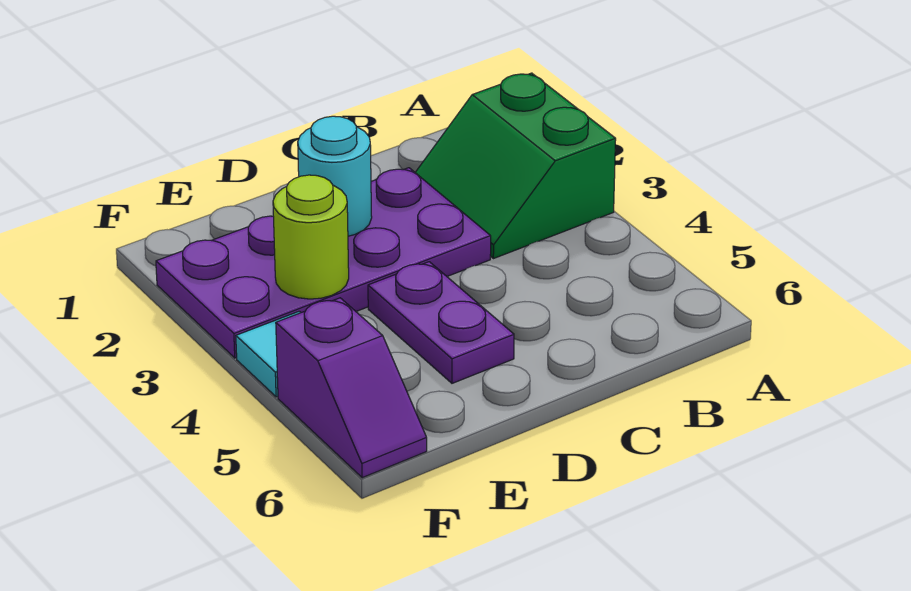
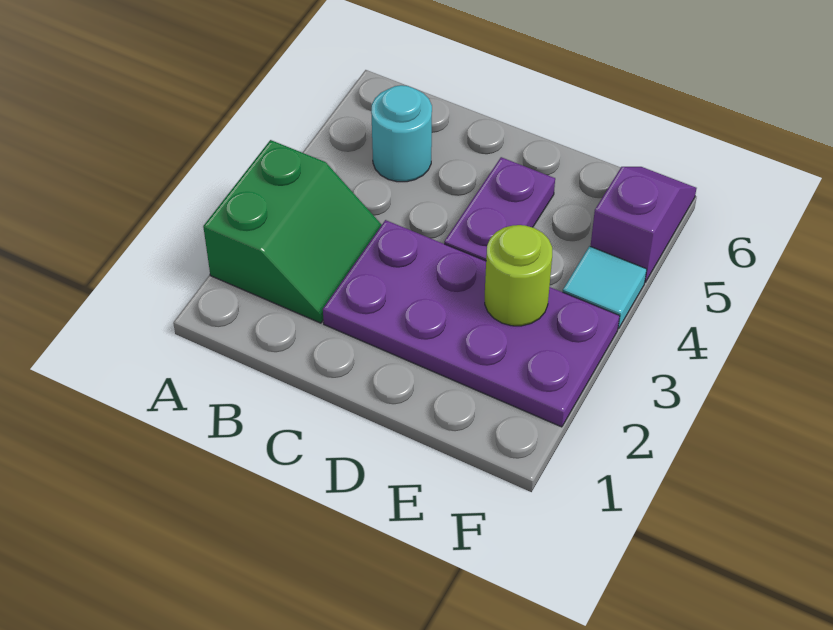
cyan 1x1 round brick [298,116,372,236] -> cyan 1x1 round brick moved to [371,85,432,182]

